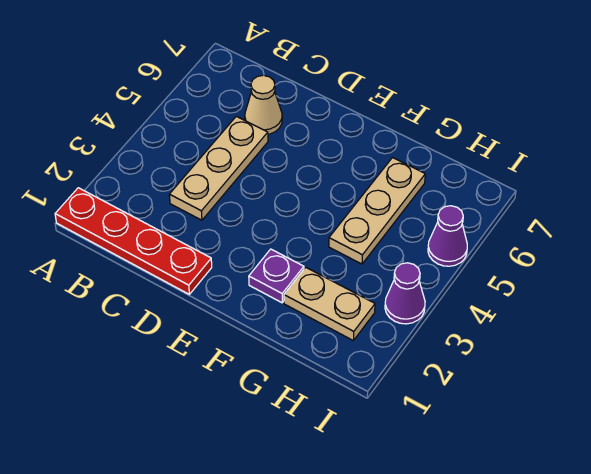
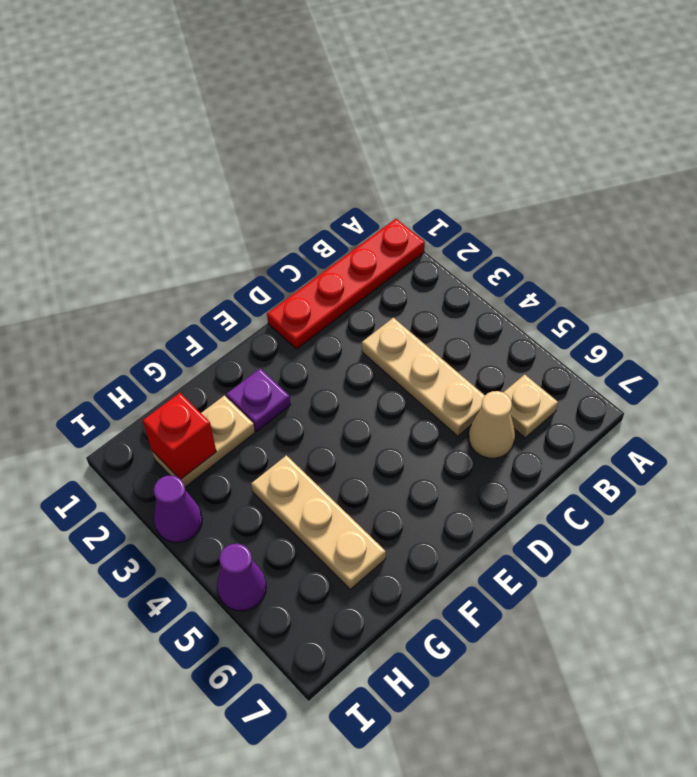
none -> tan 1x1 plate [503,375,558,438]
none -> red 1x1 brick [143,393,216,479]

